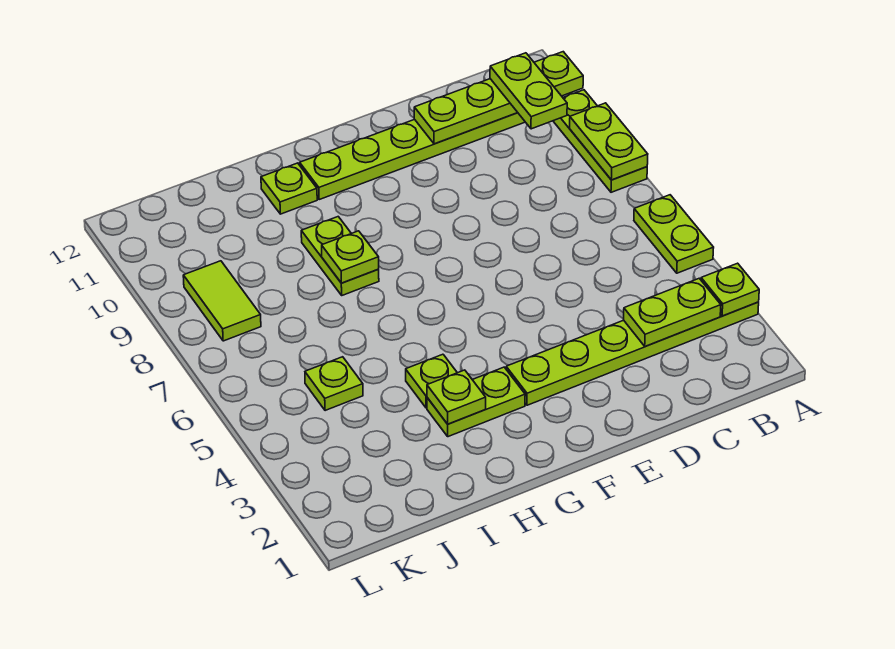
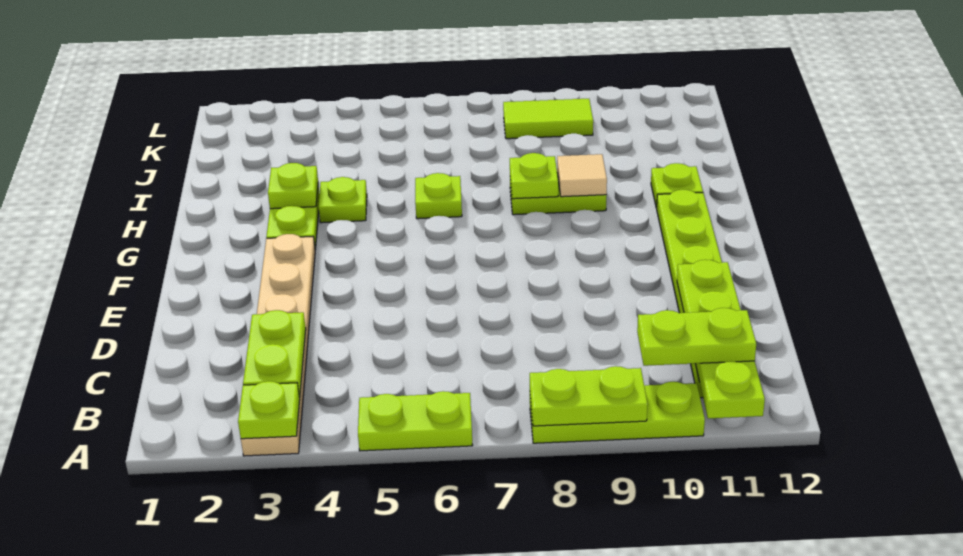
lime 1x6 plate [506,302,759,405] -> tan 1x6 plate [241,234,315,456]
none -> tan 1x1 tile [557,154,607,197]
lime 1x1 plate [305,357,363,411] -> lime 1x1 plate moved to [415,173,462,219]

